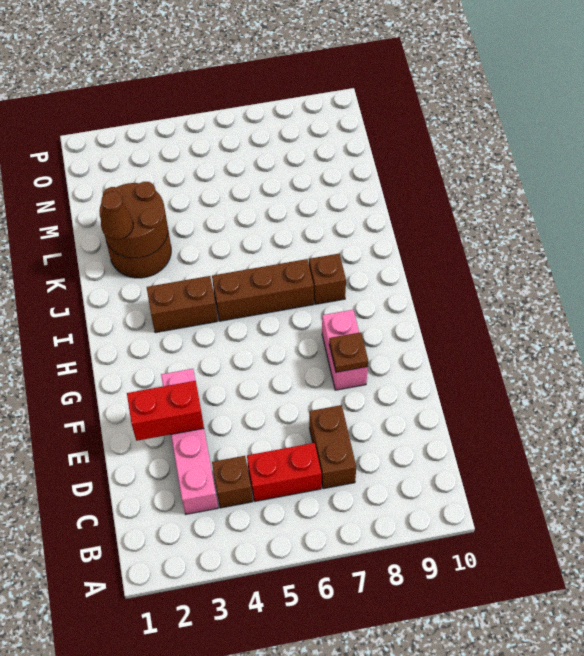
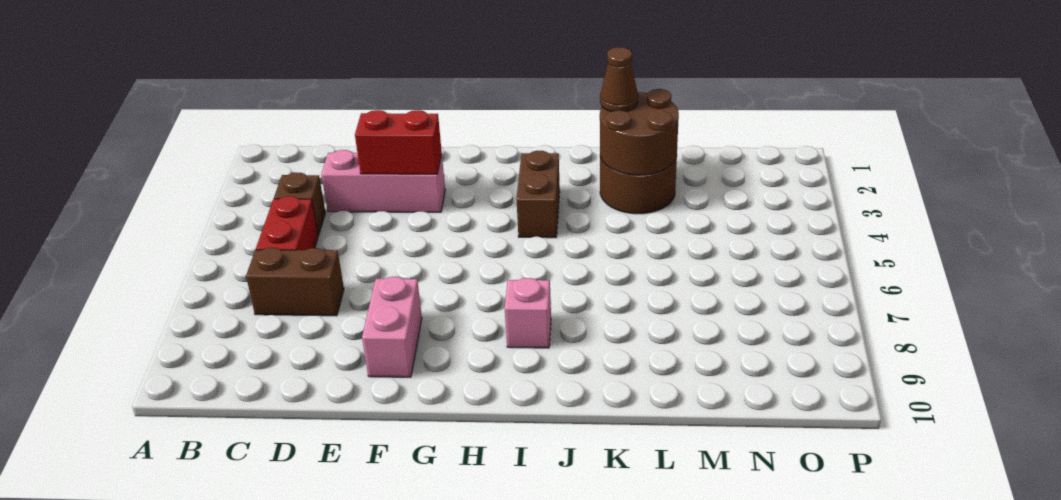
pink 1x4 brick [161,369,218,514] -> pink 1x3 brick [321,150,445,212]
red 1x2 brick [127,381,204,441] -> red 1x2 brick turned to [355,110,442,174]
pink 1x2 brick [322,310,368,390] -> pink 1x2 brick turned to [362,277,422,377]
brown 1x1 plate [329,332,368,372] -> none
brown 1x3 brick [212,259,314,321] -> none
brown 1x1 brick [309,254,346,304] -> pink 1x1 brick [505,278,551,348]

